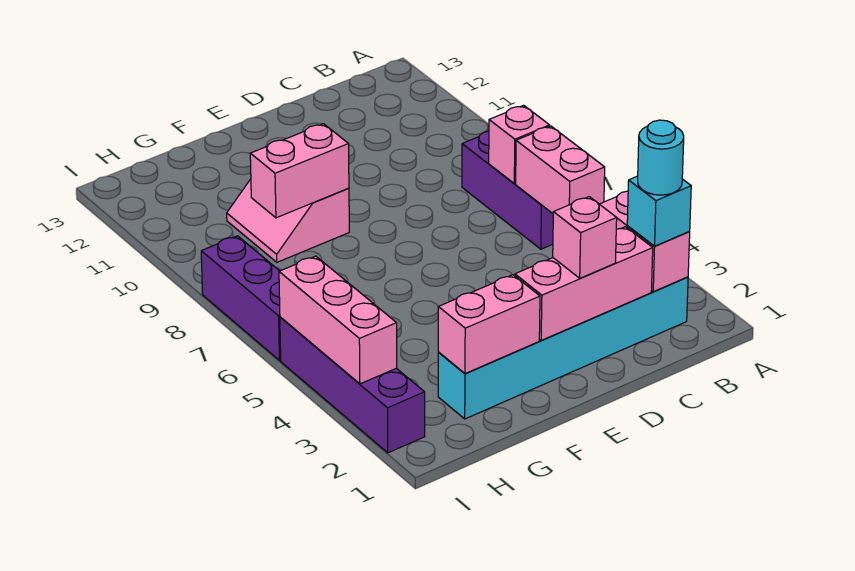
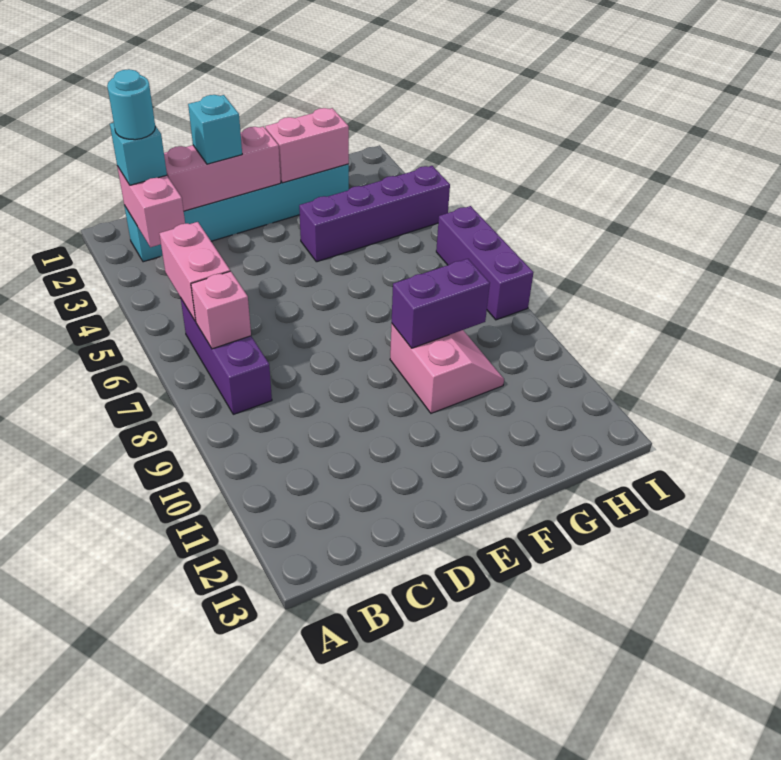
pink 1x1 brick [553,197,617,278] -> cyan 1x1 brick [188,95,242,164]
pink 1x2 brick [250,124,349,218] -> purple 1x2 brick [392,259,490,348]
purple 1x4 brick [280,317,425,453] -> purple 1x4 brick turned to [299,166,450,262]
pink 1x3 brick [279,256,397,384] -> none

